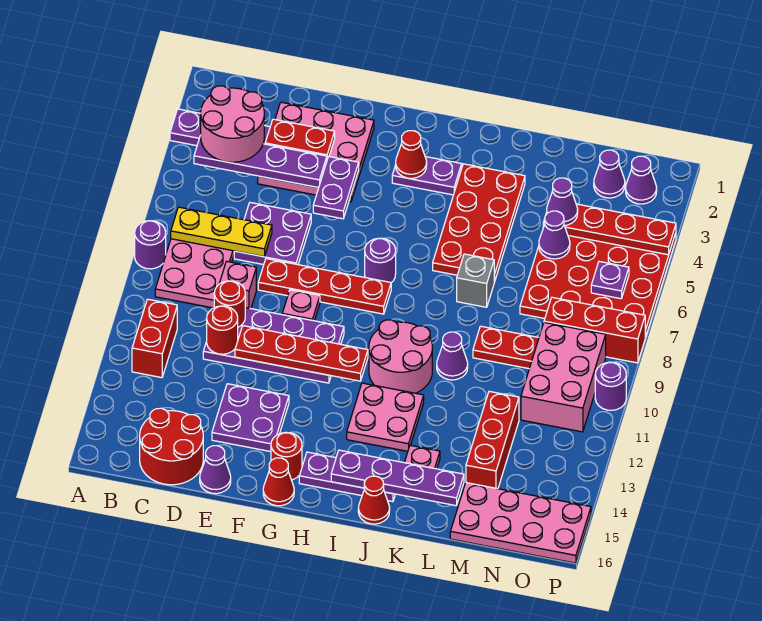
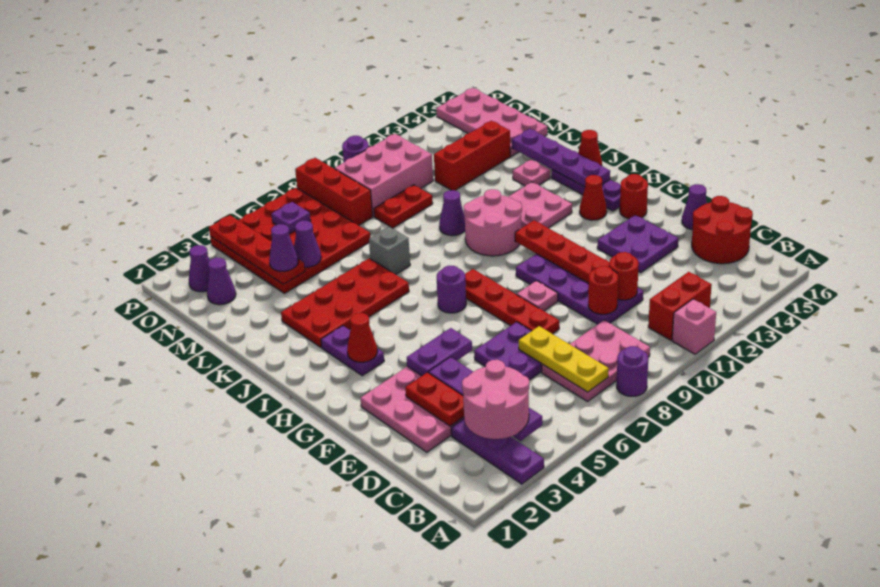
pink 1x1 brick [219,261,256,309] -> pink 1x1 brick moved to [672,299,716,354]
red 1x1 cone [263,458,294,506] -> red 1x1 cone moved to [580,175,607,220]
red 1x2 plate [473,326,539,369] -> red 1x2 plate turned to [374,185,433,228]

